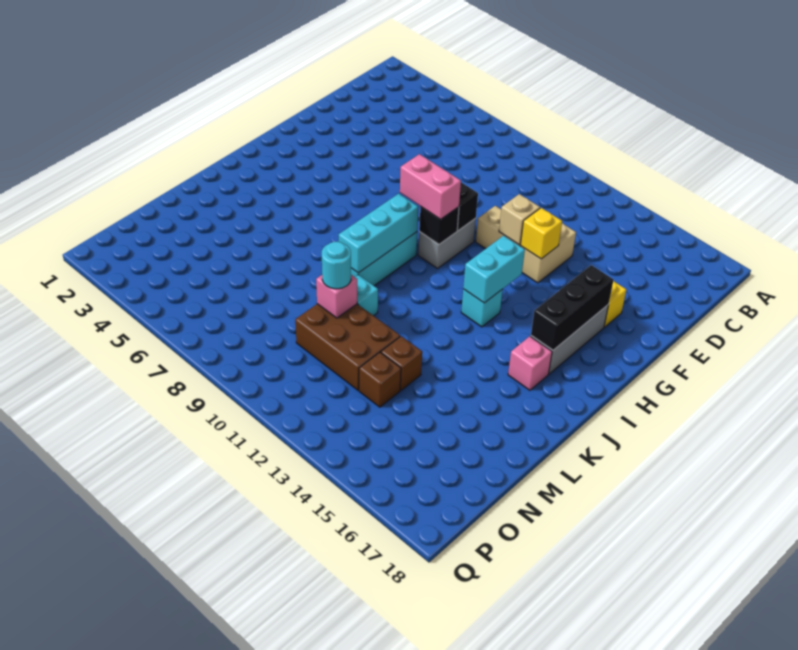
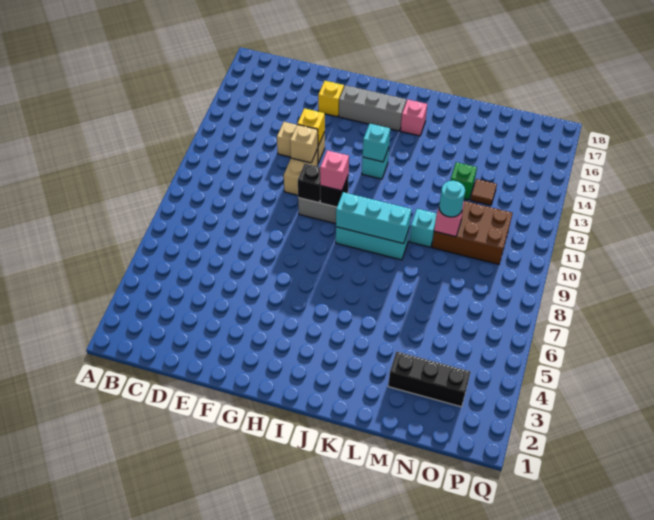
black 1x3 brick [531,265,614,350] -> black 1x3 brick moved to [388,352,470,407]
pink 1x2 brick [400,154,461,219] -> pink 1x1 brick [320,150,349,191]
cyan 1x2 brick [463,236,525,303] -> cyan 1x1 brick [363,124,390,162]
brown 2x3 brick [295,304,400,390] -> brown 2x3 brick turned to [432,201,513,264]
brown 1x1 brick [381,336,422,390] -> green 1x1 brick [450,162,477,200]
brown 1x1 brick [359,352,401,407] -> brown 1x1 tile [470,179,497,205]

